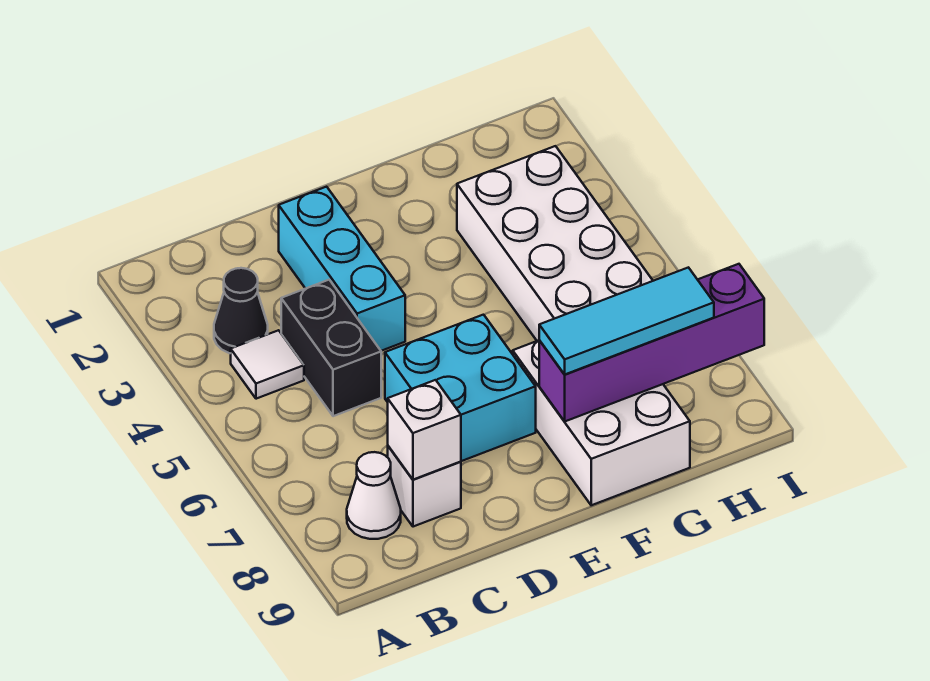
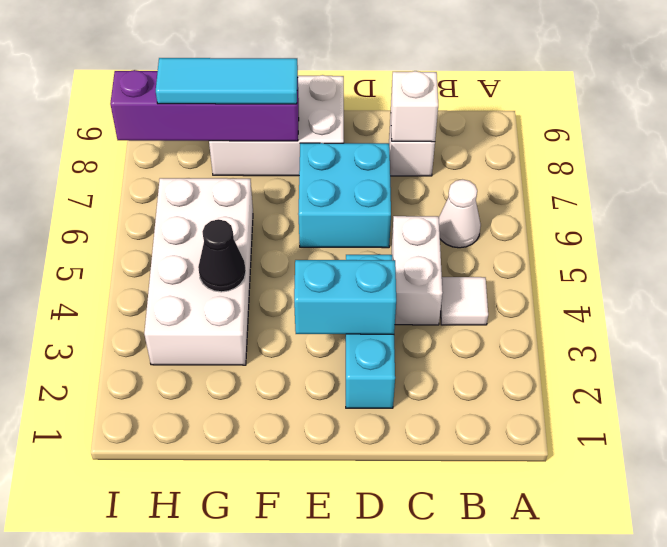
black 1x1 cone [214,268,268,353] -> black 1x1 cone moved to [198,219,246,292]
white 1x1 cone [347,452,401,539] -> white 1x1 cone moved to [439,180,481,248]
black 1x2 brick [281,280,381,416] -> white 1x2 brick [392,216,443,325]
none -> cyan 1x2 brick [294,260,396,334]
white 2x3 brick [513,341,690,505] -> white 2x3 brick turned to [209,75,344,176]

